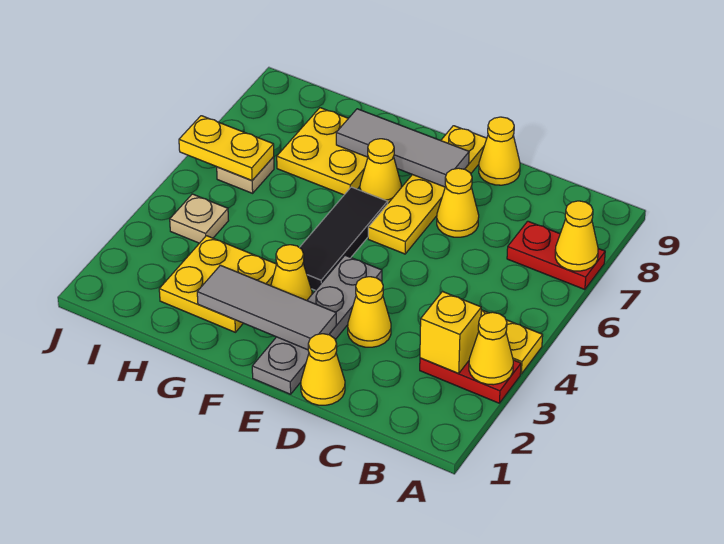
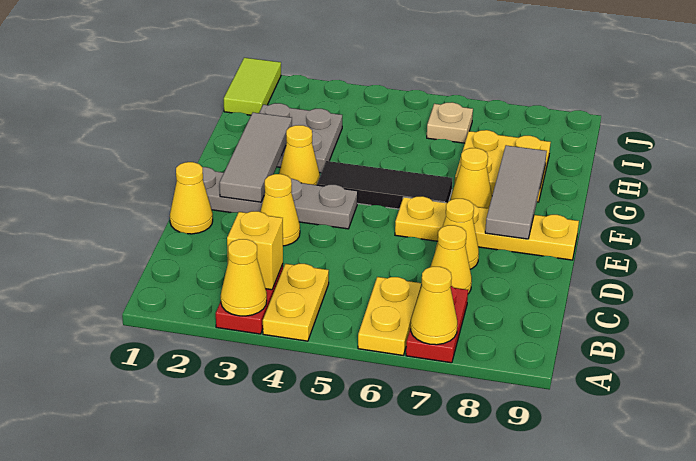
yellow 1x1 cone [479,117,520,185] -> yellow 1x1 cone moved to [431,225,472,294]
yellow 2x2 plate [159,236,277,332] -> grey 2x2 plate [259,103,342,173]
none -> lime 1x2 tile [224,58,281,115]
tan 1x1 plate [170,194,229,243] -> none
yellow 1x2 plate [179,116,274,181] -> yellow 1x2 plate moved to [358,277,421,355]

